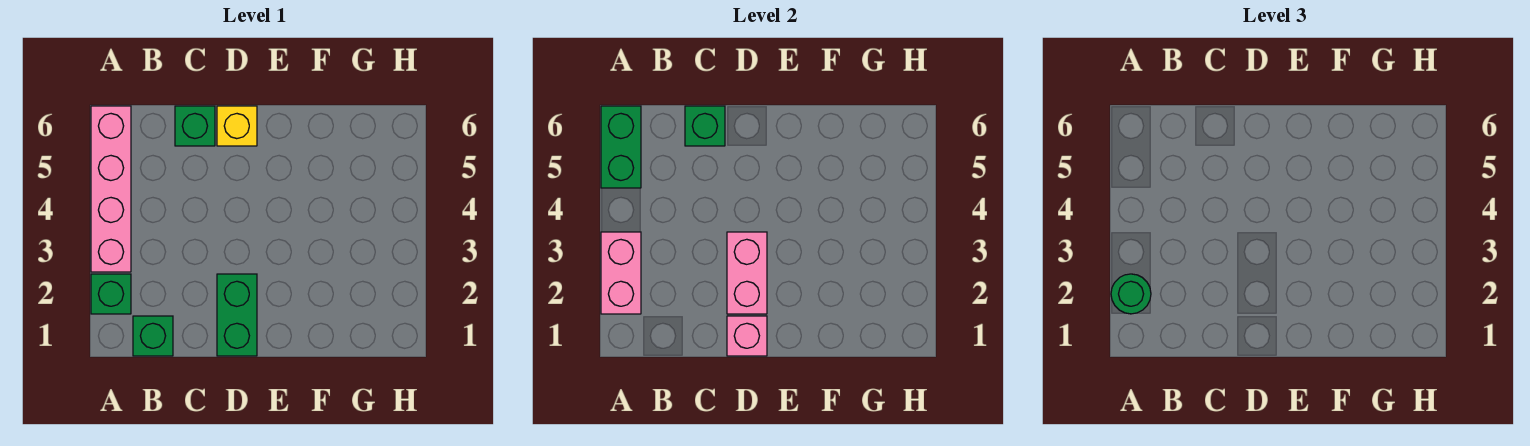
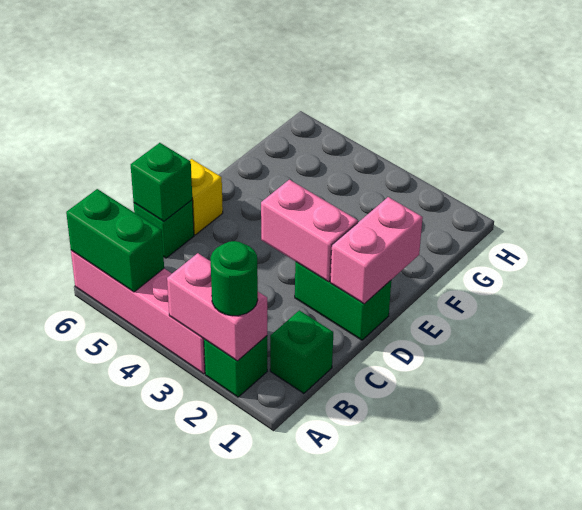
pink 1x1 brick [727,316,767,356] -> pink 1x2 brick [330,197,423,304]

